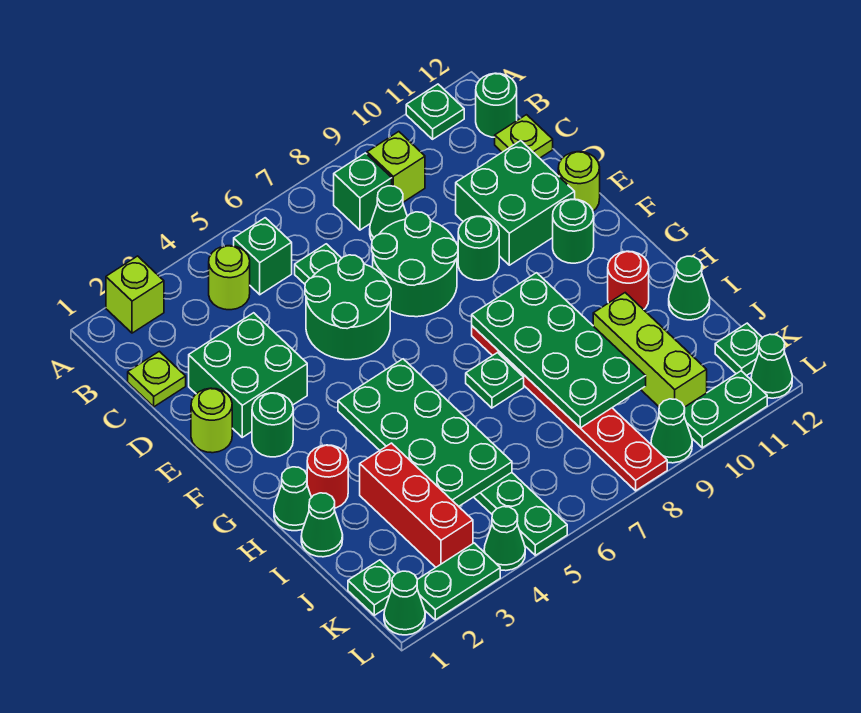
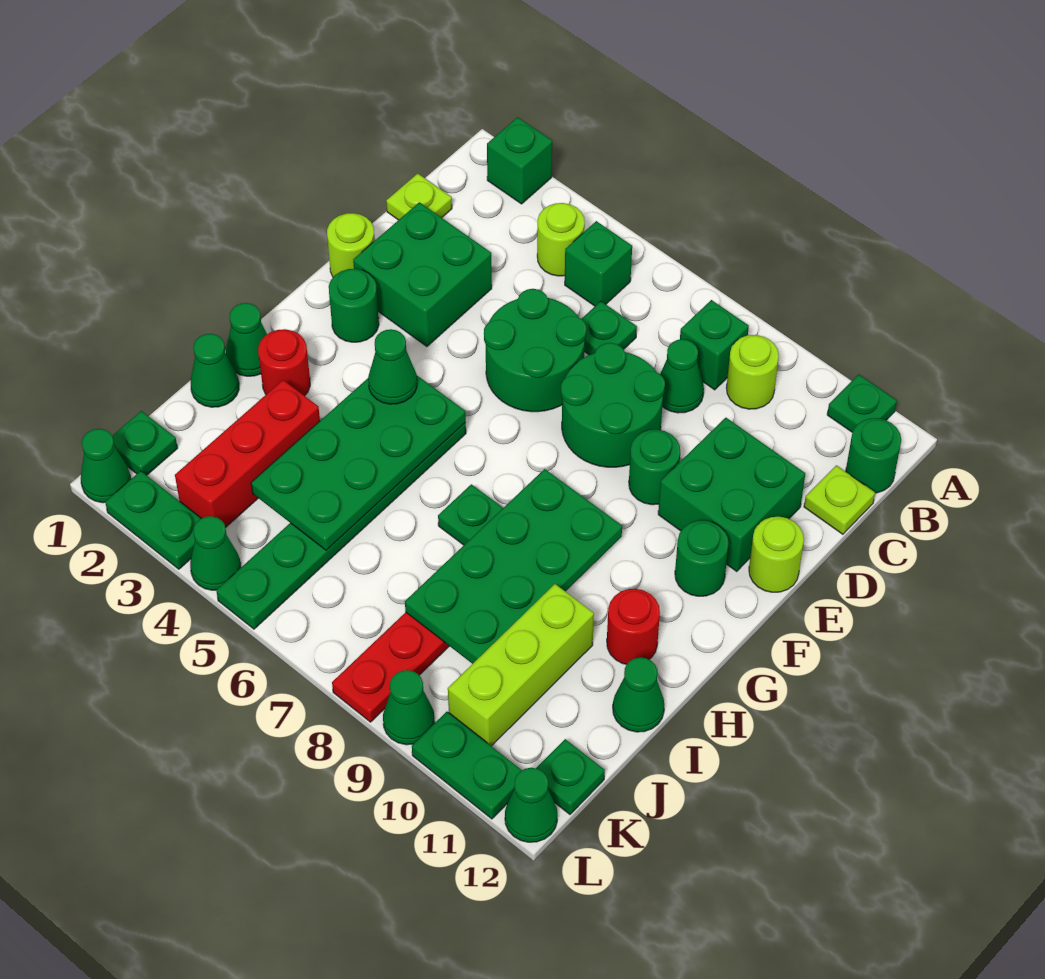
lime 1x1 brick [106,256,164,333] -> green 1x1 brick [487,117,552,204]
lime 1x1 brick [367,132,425,202] -> lime 1x1 round brick [726,335,779,409]
none -> green 1x1 cone [368,329,417,404]

